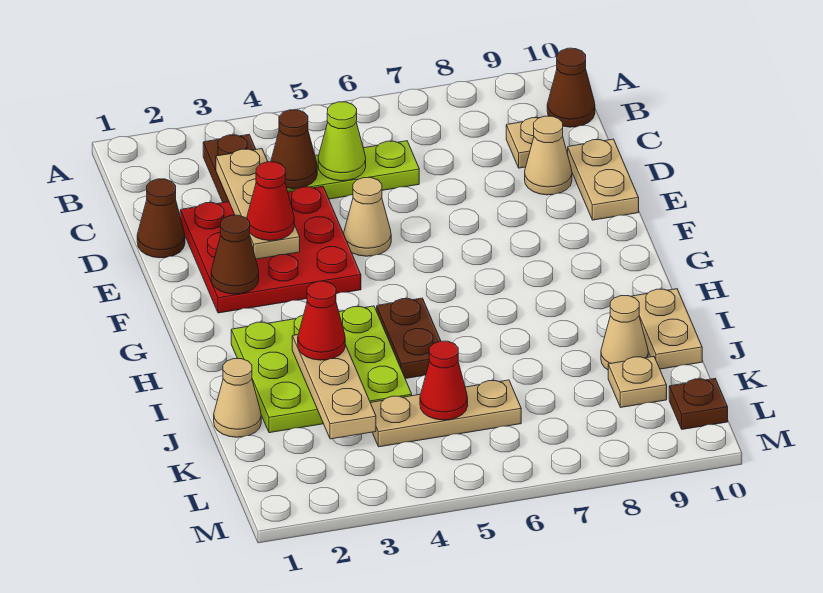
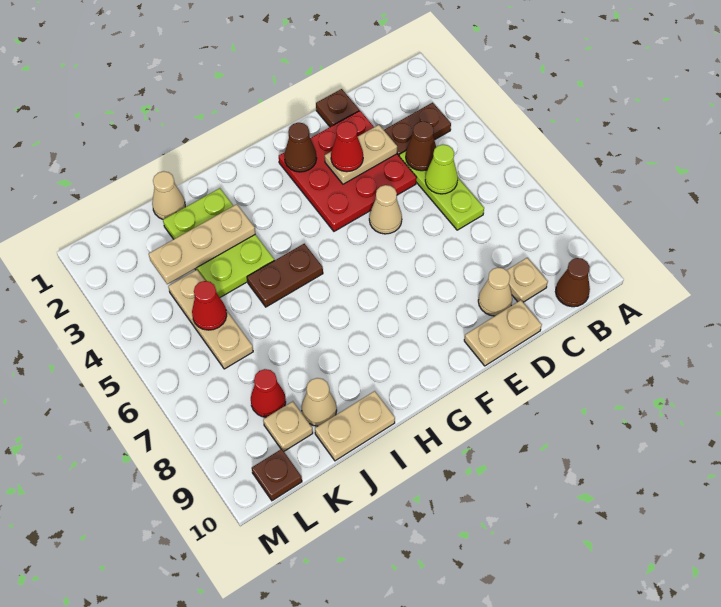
tan 1x3 plate [216,149,300,259] -> tan 1x2 plate [325,125,397,184]
brown 1x1 cone [137,179,185,258] -> brown 1x1 plate [316,89,359,127]
lime 3x3 plate [231,306,412,433] -> lime 2x3 plate [163,188,274,297]
red 1x1 cone [298,281,345,360] -> red 1x1 cone moved to [251,369,286,417]

